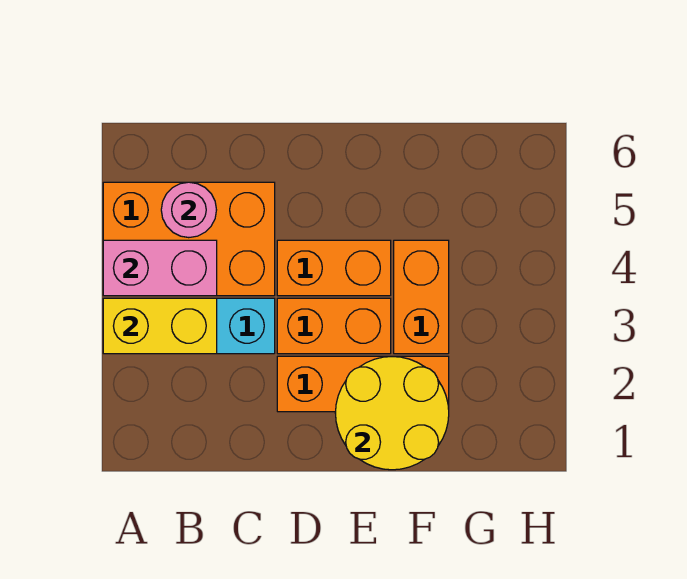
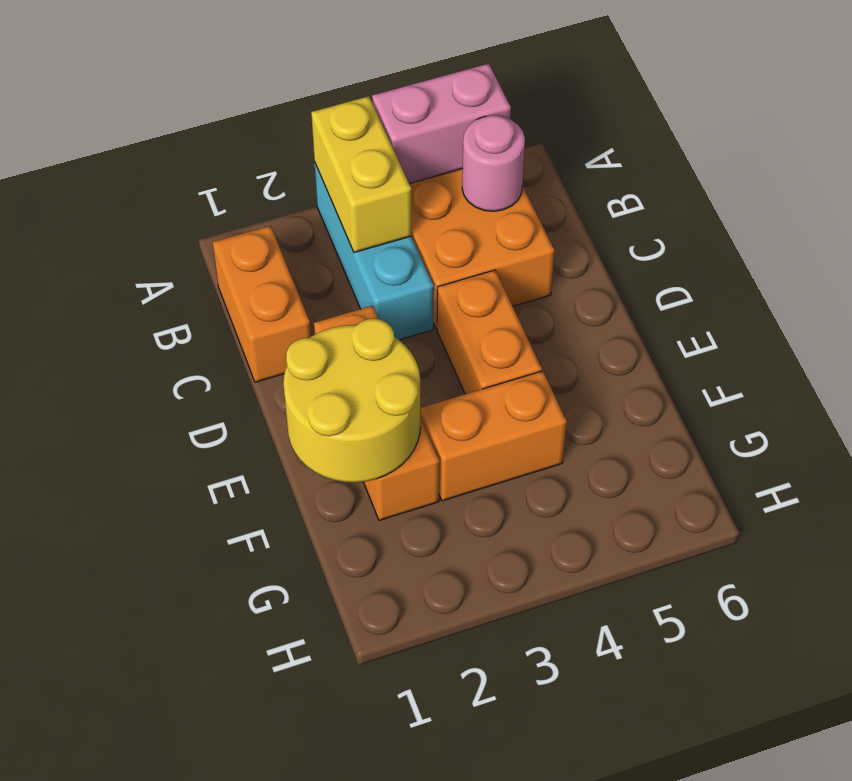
pink 1x2 brick [103,240,217,296] -> pink 1x2 brick turned to [372,64,511,184]
orange 1x2 brick [277,298,391,354] -> orange 1x2 brick moved to [213,226,311,382]

